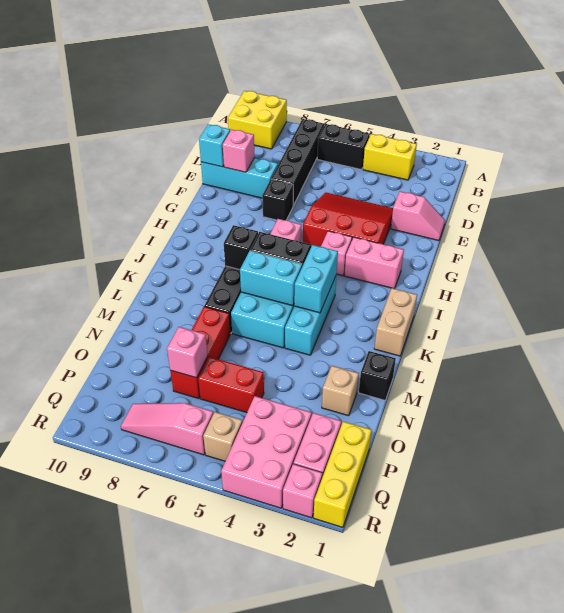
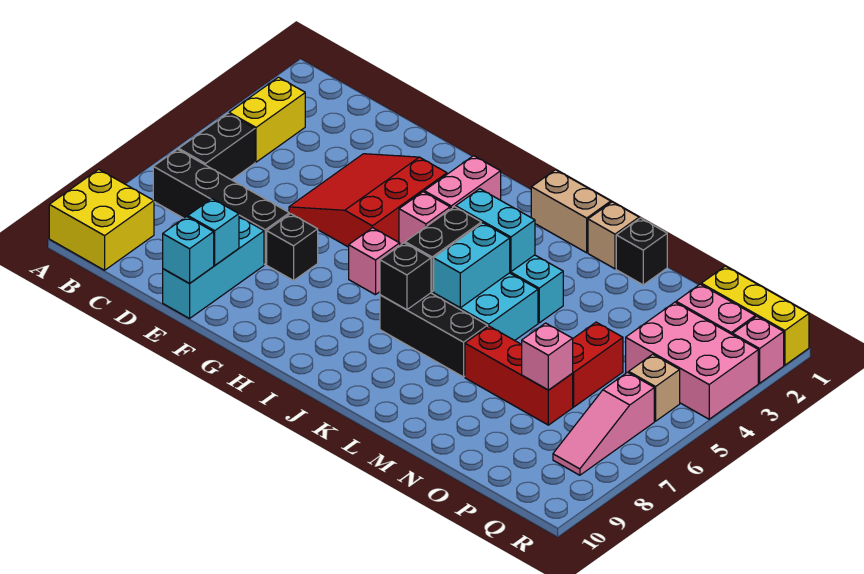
pink 1x2 slope [391,191,445,241] -> none
pink 1x1 brick [223,130,255,172] -> cyan 1x1 brick [188,199,239,265]
tan 1x1 brick [322,366,359,416] -> tan 1x1 brick moved to [588,202,639,269]

